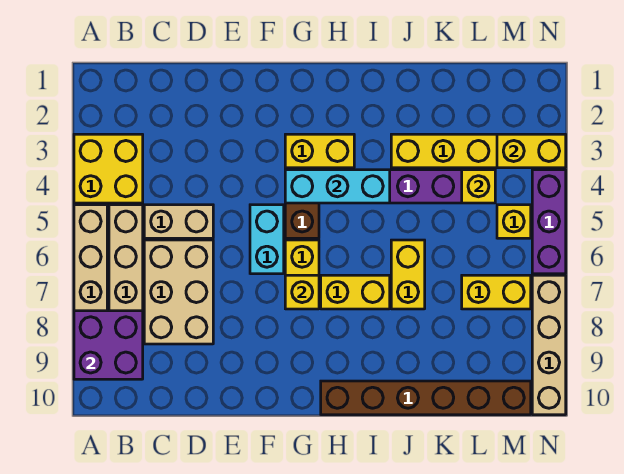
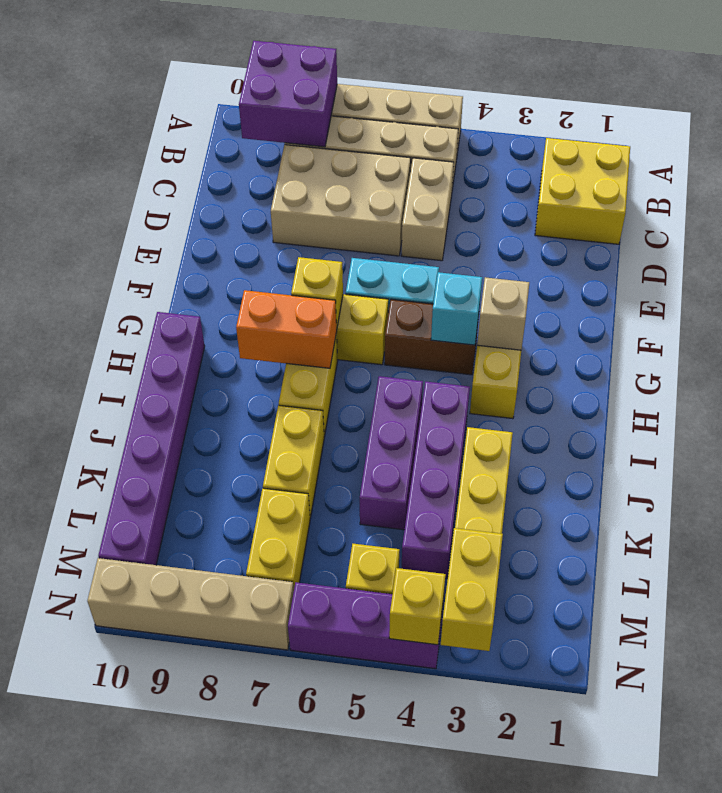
yellow 2x2 brick [74,134,143,203] -> yellow 2x2 brick moved to [535,138,630,244]
none -> tan 1x1 brick [477,277,529,350]
cyan 1x3 brick [285,170,390,203] -> cyan 1x1 brick [431,272,482,345]
none -> orange 1x2 brick [236,290,337,368]
brown 1x6 brick [321,381,531,415] -> purple 1x6 brick [98,312,205,565]
none -> purple 1x3 brick [360,376,423,530]
yellow 1x2 brick [391,240,425,309] -> yellow 1x2 brick turned to [263,405,324,518]
yellow 1x1 brick [462,170,495,203] -> yellow 1x1 brick moved to [389,568,446,645]

